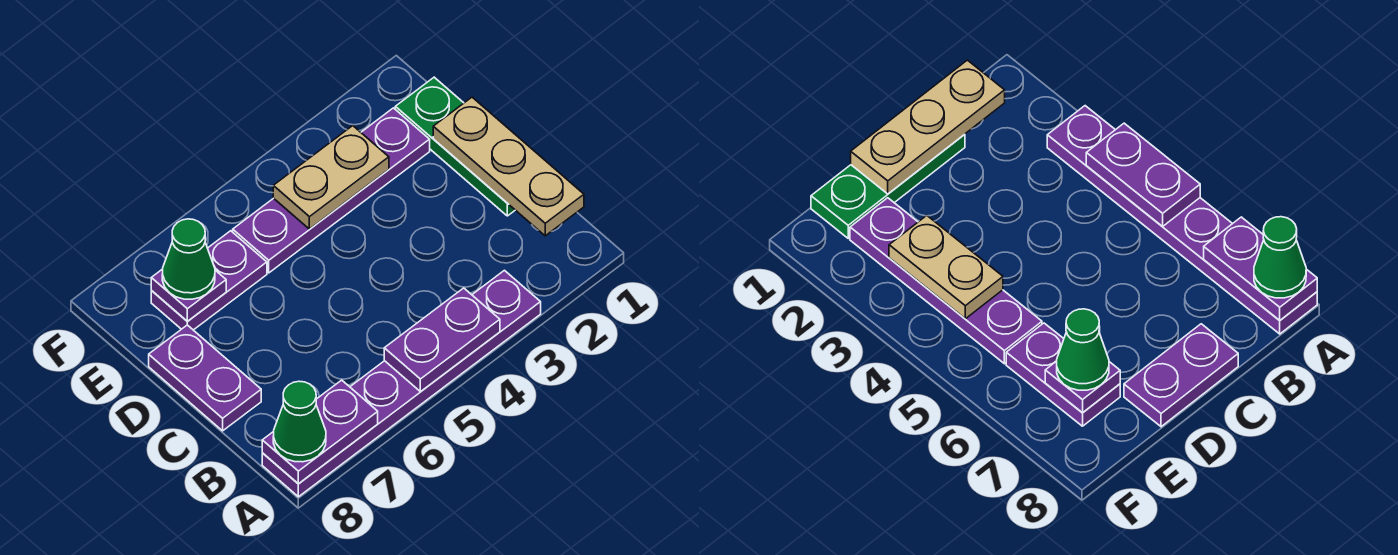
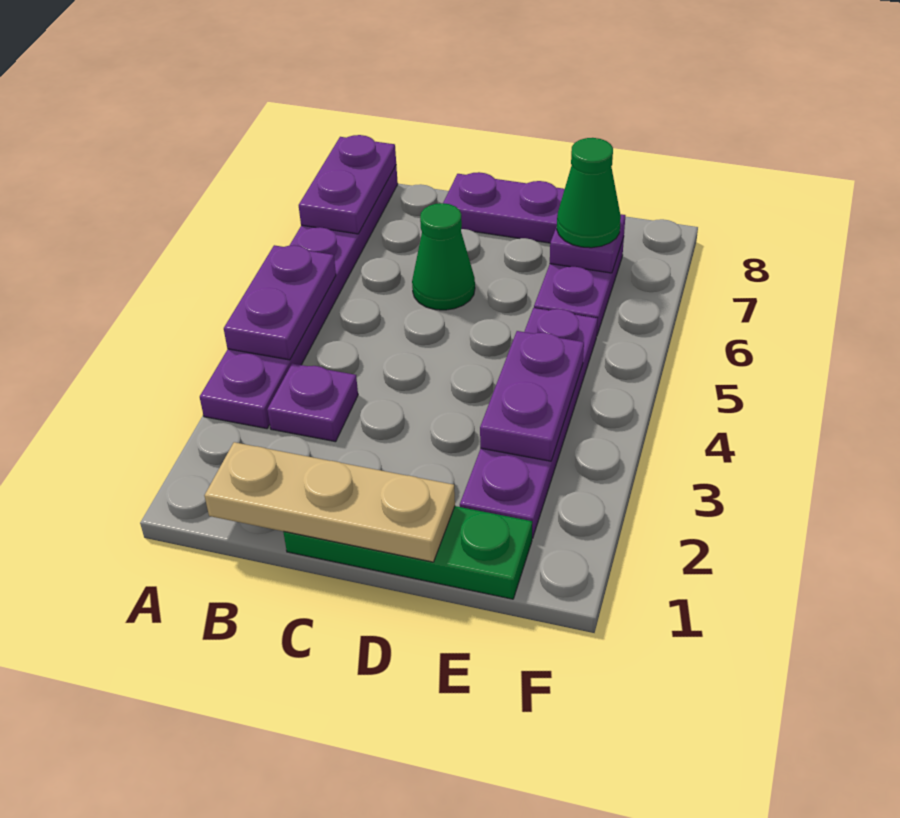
green 1x1 cone [273,381,326,462] -> green 1x1 cone moved to [412,203,475,310]
none -> purple 1x1 plate [267,363,358,442]
tan 1x2 plate [273,126,389,229] -> purple 1x2 plate [480,331,584,461]

